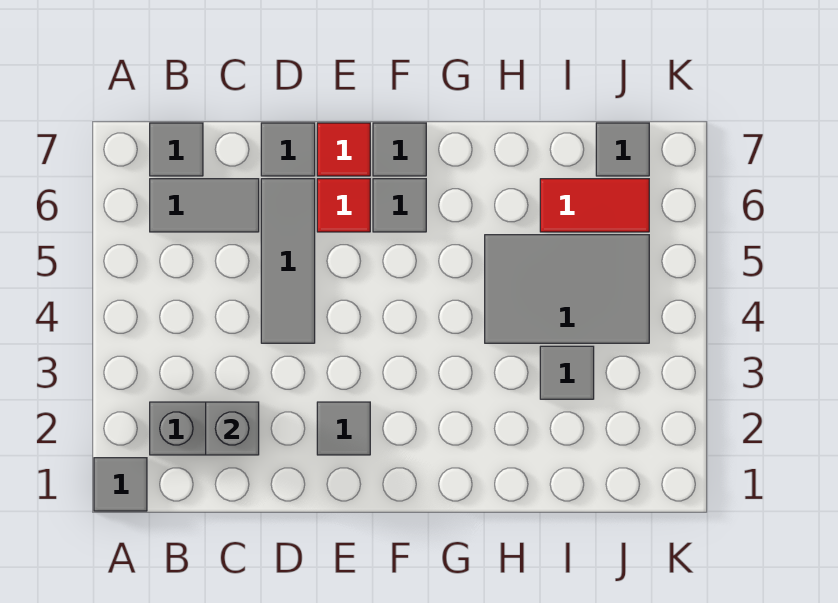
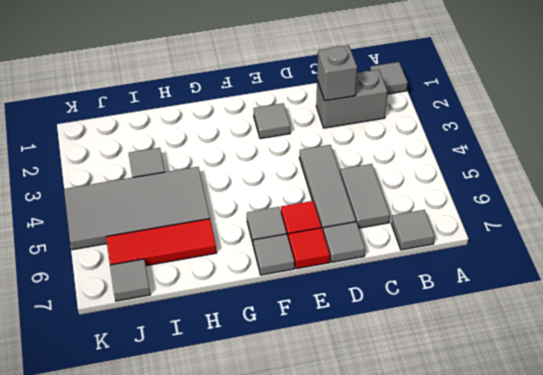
grey 1x2 tile [150,179,259,232] -> grey 1x2 tile turned to [340,164,390,228]
grey 2x3 tile [485,235,649,343] -> grey 2x4 tile [64,167,210,250]
red 1x2 tile [540,179,649,232] -> red 1x3 tile [106,219,217,266]

